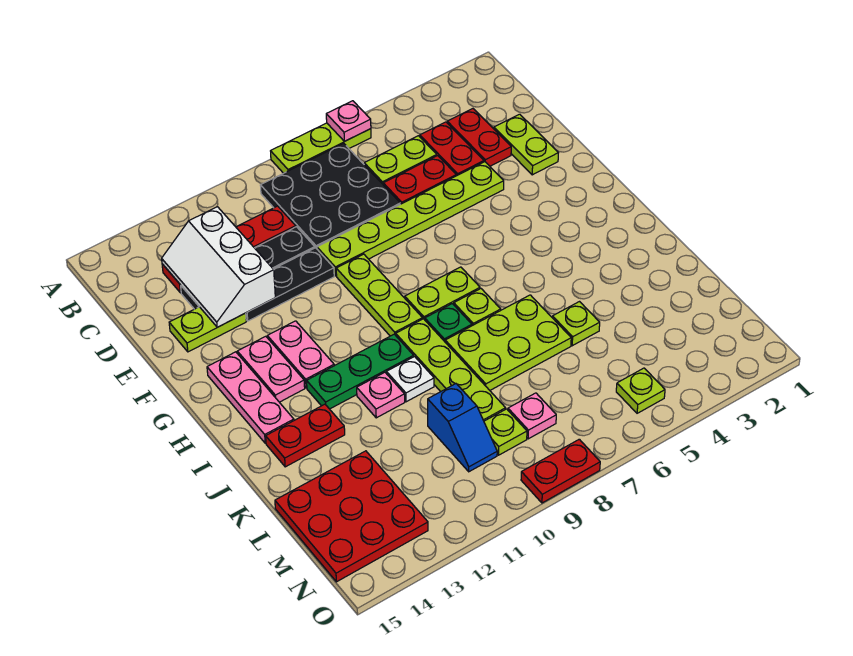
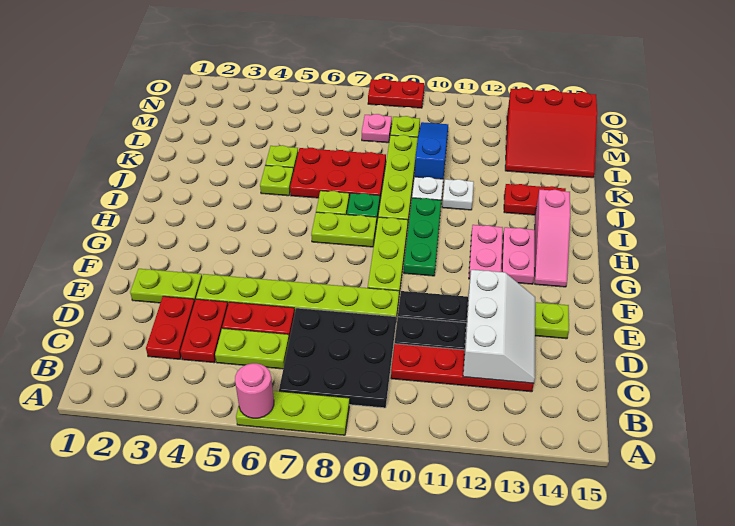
pink 1x1 plate [326,101,371,141] -> pink 1x1 round brick [235,363,274,418]
lime 1x2 plate [494,114,558,175] -> lime 1x2 plate turned to [130,269,202,303]
pink 1x3 plate [207,352,294,443] -> pink 1x3 slope [535,190,570,287]
green 1x3 plate [307,334,414,409] -> green 1x3 plate turned to [404,198,441,276]
lime 2x3 plate [445,295,571,390] -> red 2x3 plate [290,148,386,199]
pink 1x1 plate [357,372,405,418] -> white 1x1 plate [442,179,474,210]
blue 1x2 slope [428,384,497,472] -> blue 1x3 slope [415,122,448,179]
red 3x3 plate [275,451,428,582] -> red 3x3 slope [505,88,597,178]
lime 1x1 plate [616,368,665,413] -> lime 1x1 plate moved to [260,165,294,196]

